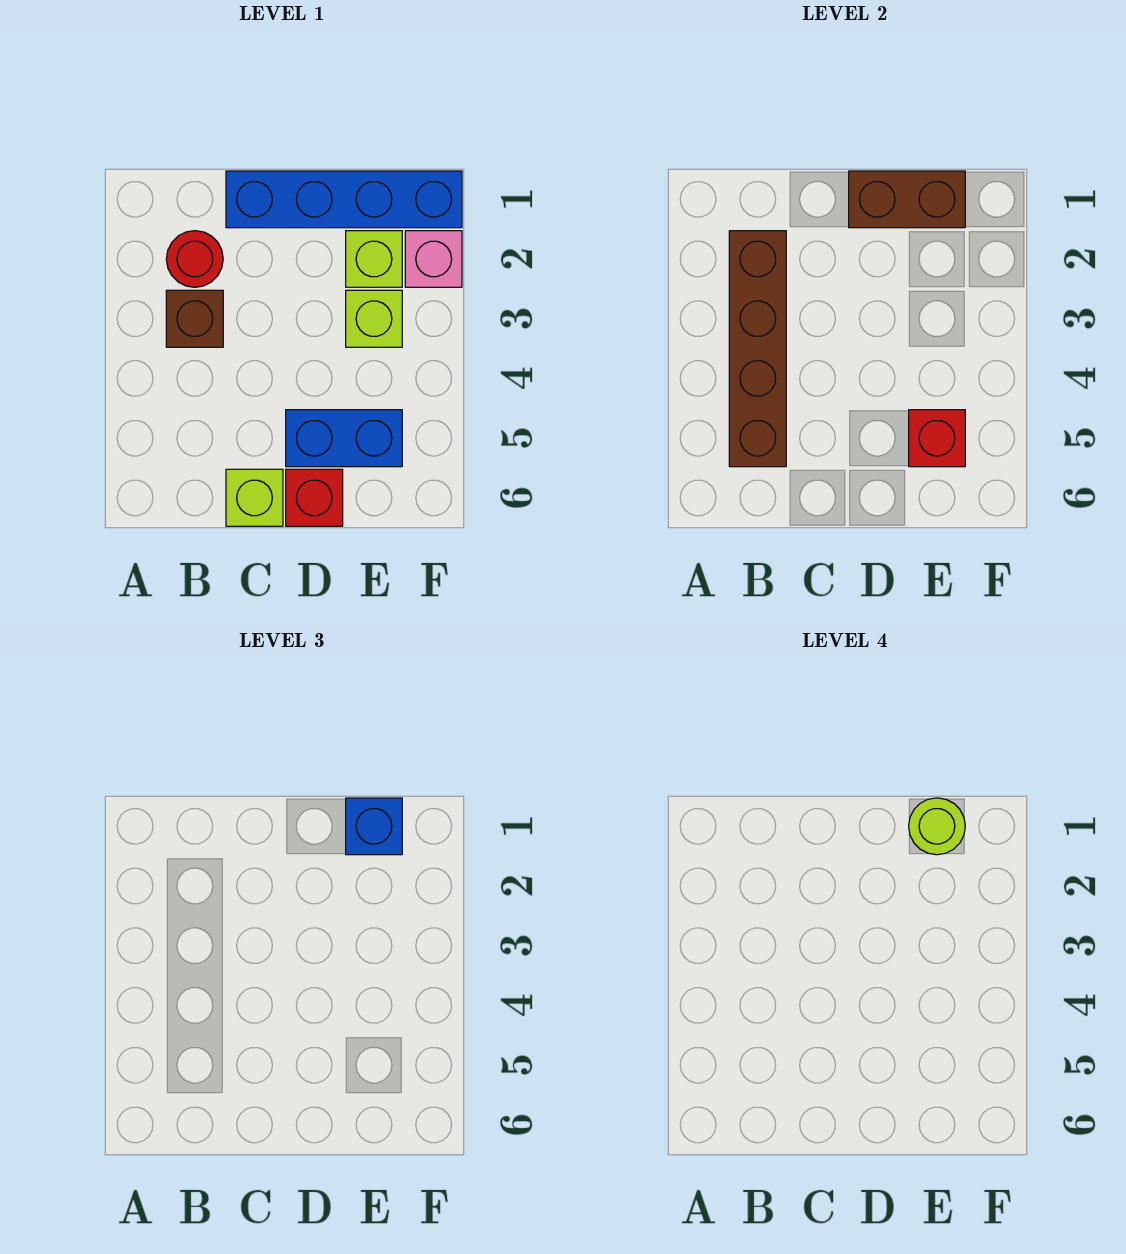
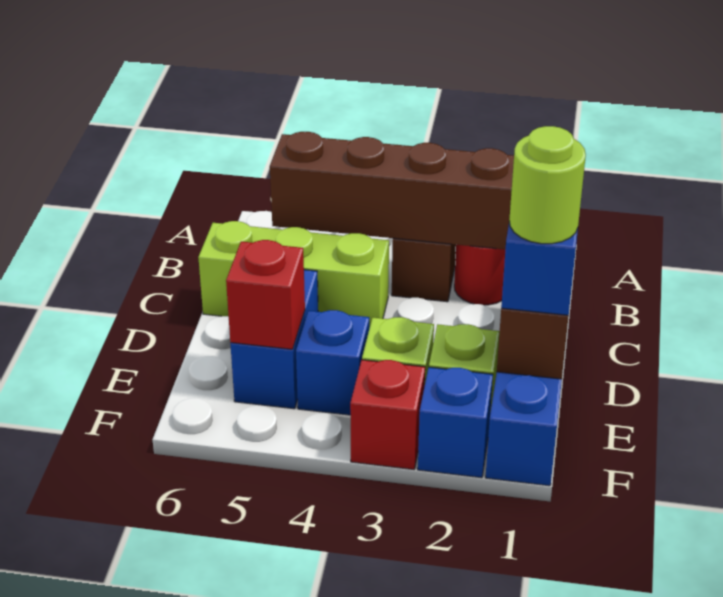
lime 1x1 brick [226,469,283,526] -> lime 1x3 brick [198,221,389,328]
red 1x1 brick [286,469,343,526] -> red 1x1 brick moved to [350,360,425,469]
none -> blue 1x1 brick [296,310,369,415]
pink 1x1 brick [405,231,462,287] -> blue 1x1 brick [418,367,493,478]

